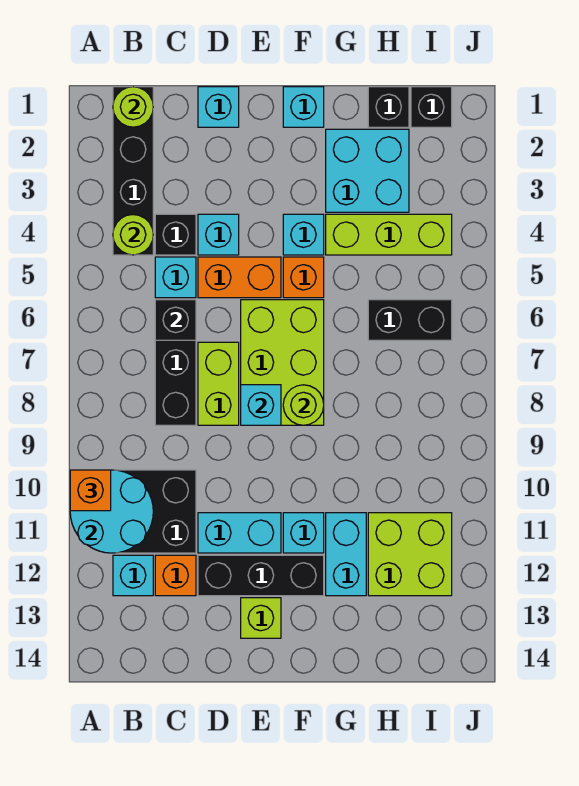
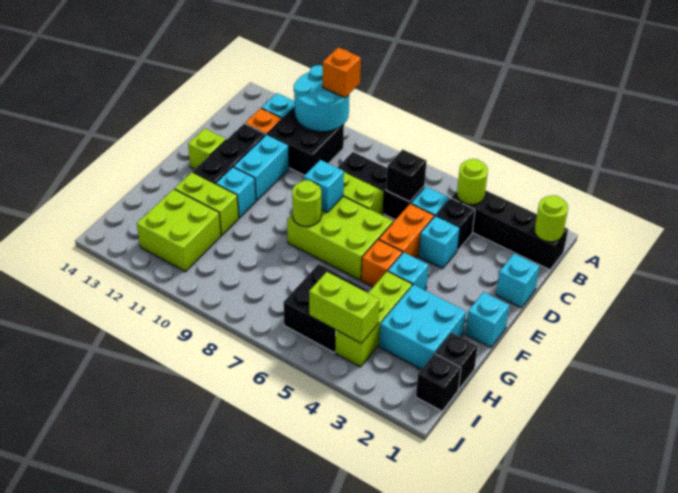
cyan 1x2 brick [326,513,366,596] -> lime 1x2 brick [175,172,239,235]
black 1x2 brick [368,300,452,340] -> black 2x2 brick [283,264,369,352]
none -> lime 1x2 brick [309,272,379,343]

